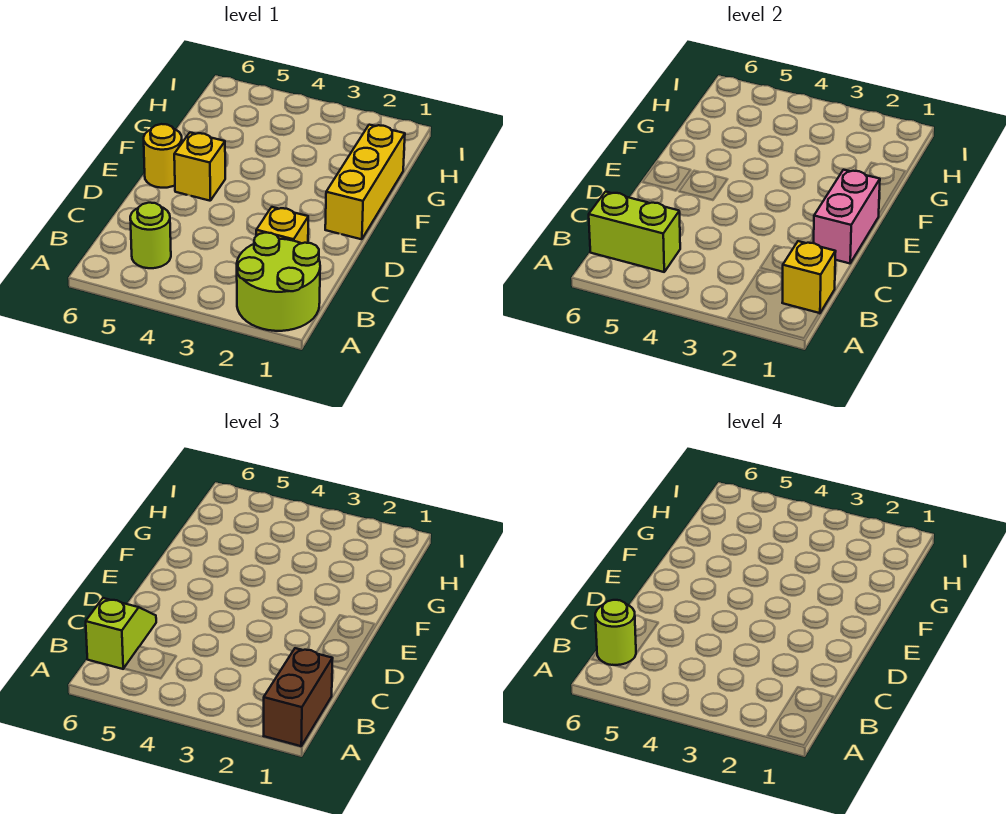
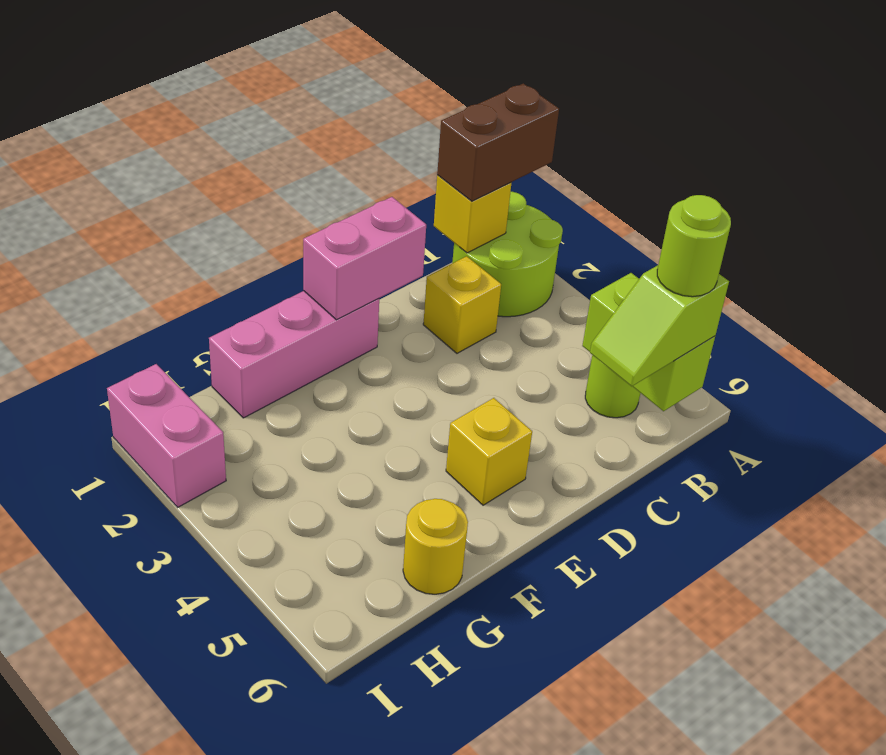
yellow 1x3 brick [325,125,405,239] -> pink 1x3 brick [209,291,379,418]
yellow 1x1 round brick [144,124,182,188] -> yellow 1x1 round brick moved to [403,499,468,594]
none -> pink 1x2 brick [107,364,226,507]

